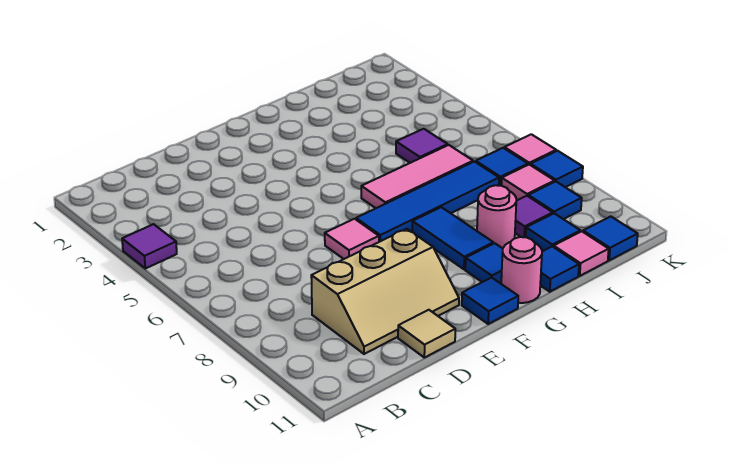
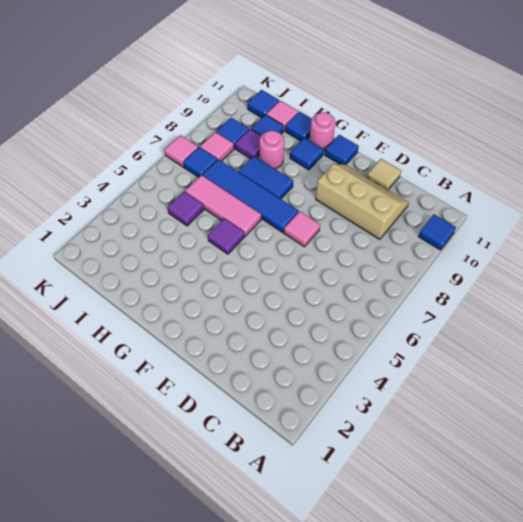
purple 1x1 tile [122,224,177,269] -> purple 1x1 tile moved to [208,218,244,254]
blue 1x2 tile [412,207,493,269] -> blue 1x2 tile turned to [239,156,293,199]
blue 1x1 tile [531,151,583,187] -> blue 1x1 tile moved to [418,215,456,250]

